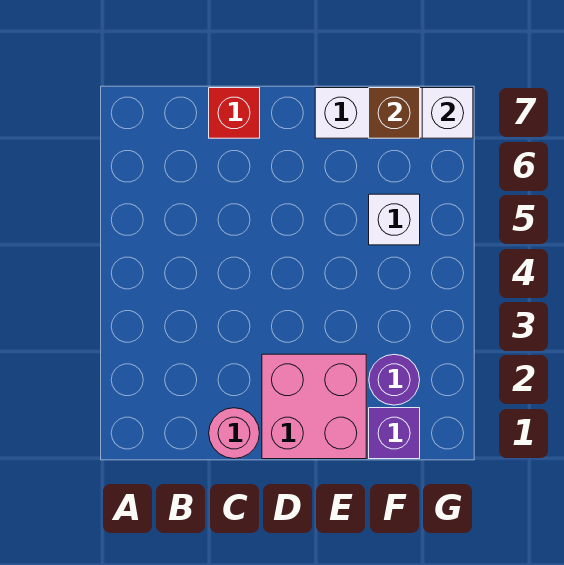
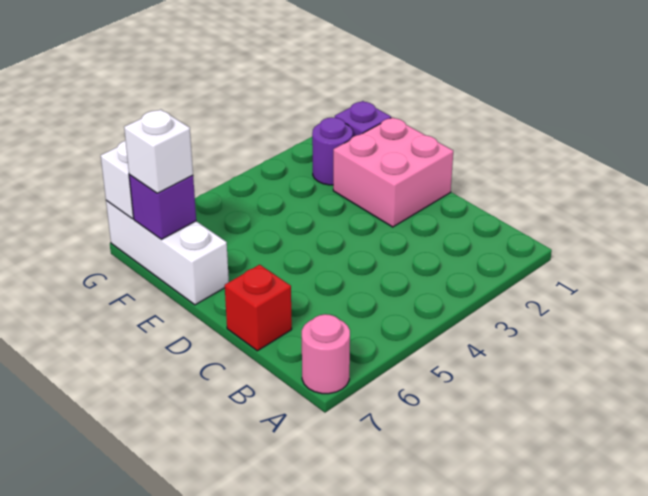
pink 1x1 round brick [209,408,259,459] -> pink 1x1 round brick moved to [302,314,350,394]
white 1x1 brick [369,194,420,245] -> white 1x1 brick moved to [124,109,193,193]
brown 1x1 brick [369,88,420,138] -> purple 1x1 brick [129,175,196,239]

